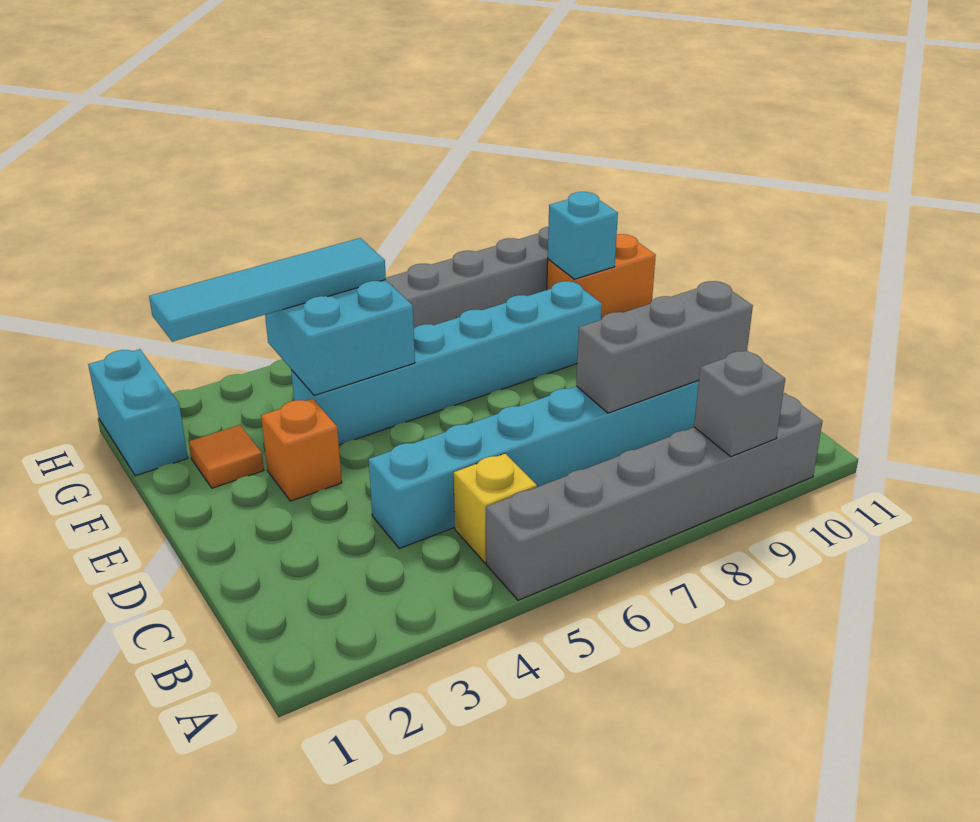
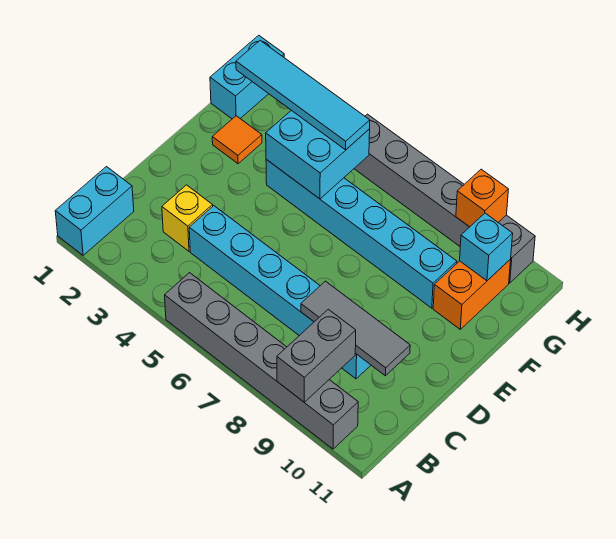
none -> cyan 1x2 brick [55,167,134,255]
grey 1x1 brick [694,350,785,457] -> grey 1x2 brick [277,309,356,402]
yellow 1x1 brick [454,454,537,563] -> yellow 1x1 brick moved to [162,185,213,251]
grey 1x3 brick [576,281,753,413] -> grey 1x3 tile [301,281,410,376]
orange 1x1 brick [261,399,342,501] -> orange 1x1 brick moved to [456,169,508,227]
orange 1x2 brick [547,234,656,320] -> orange 1x2 brick turned to [433,259,511,329]

